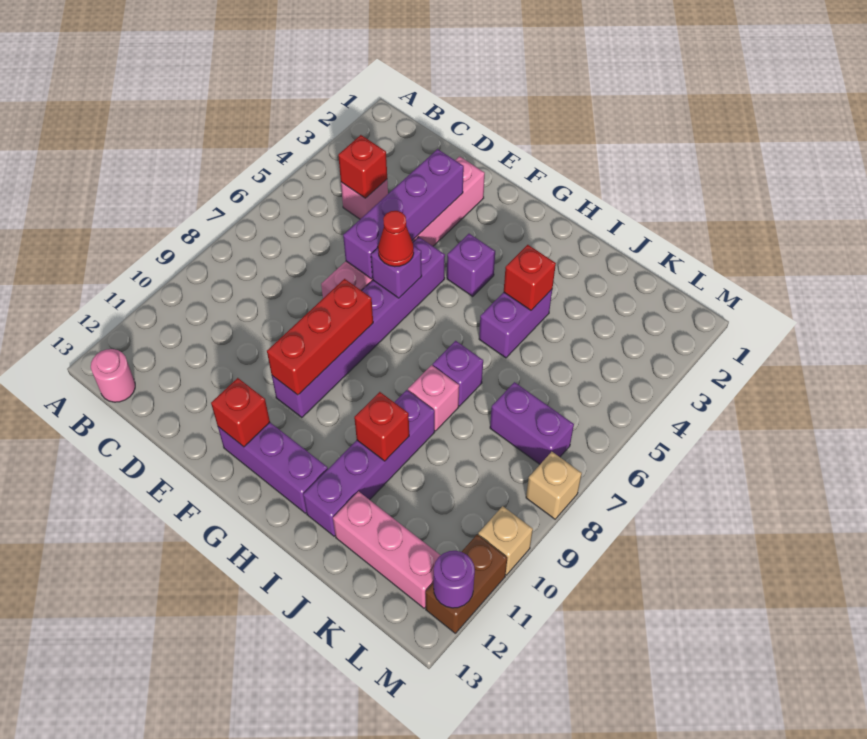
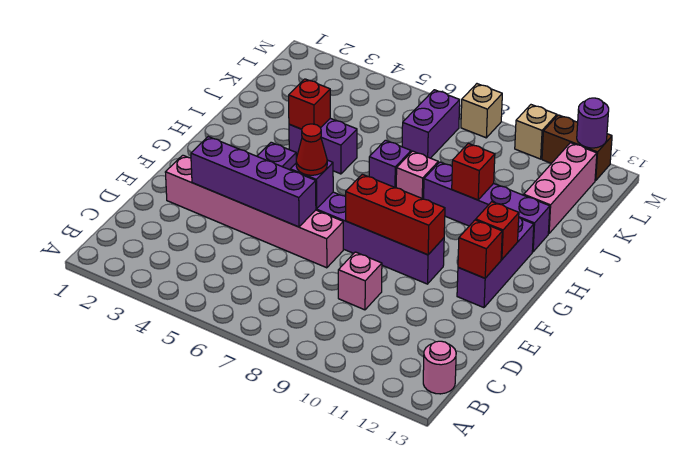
pink 1x1 brick [341,179,388,219] -> pink 1x1 brick moved to [338,252,382,310]
red 1x1 brick [338,135,387,198] -> red 1x1 brick moved to [476,202,519,259]

